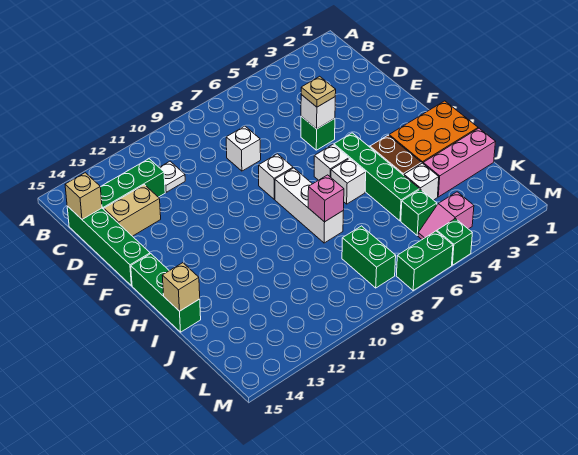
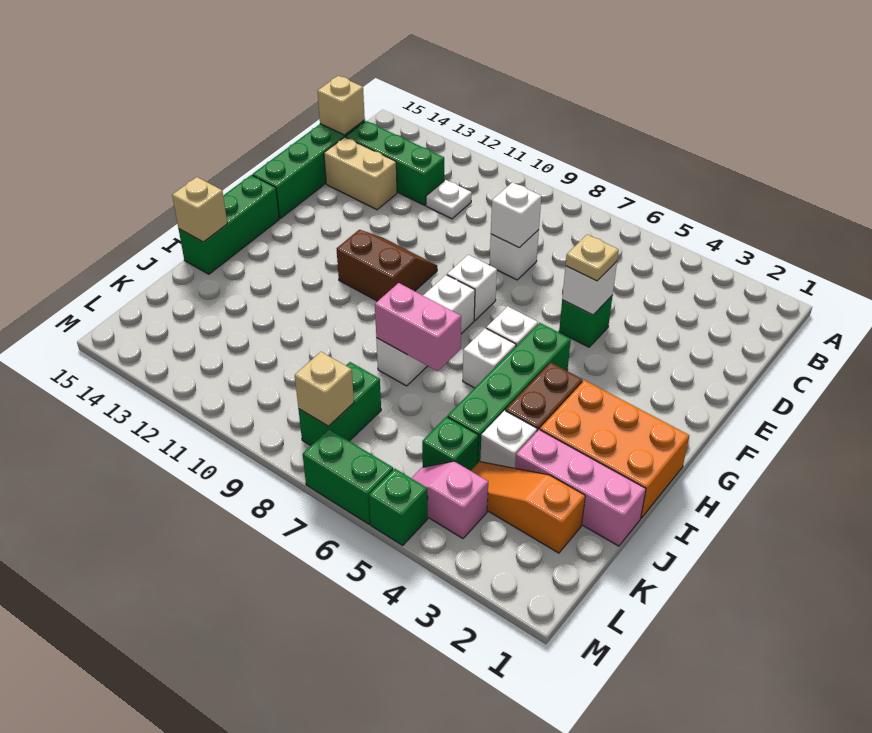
none -> white 1x1 brick [491,182,541,248]
none -> brown 2x2 slope [337,230,437,301]
pink 1x1 brick [308,175,344,222] -> pink 1x2 brick [375,283,461,371]
none -> orange 1x3 slope [471,462,585,553]
none -> tan 1x1 brick [295,352,354,426]

